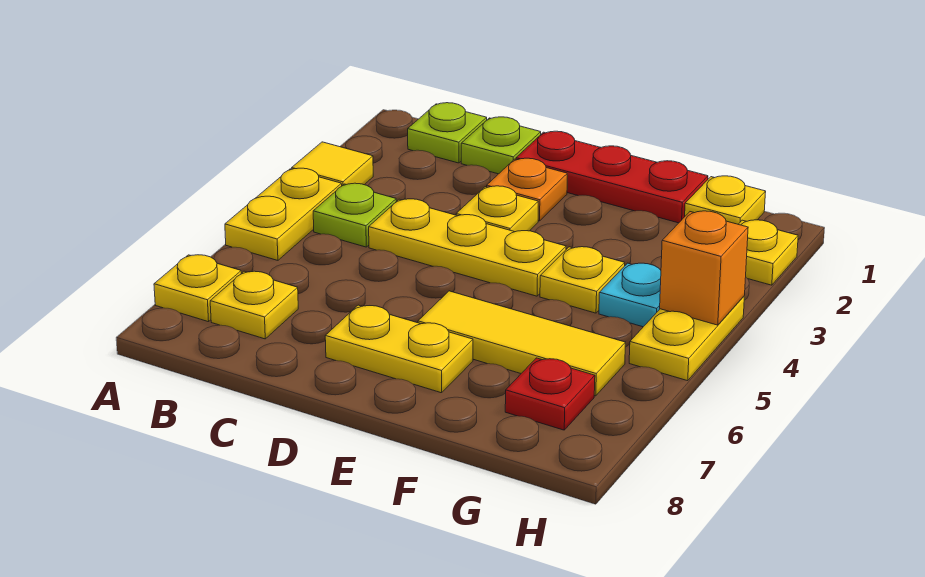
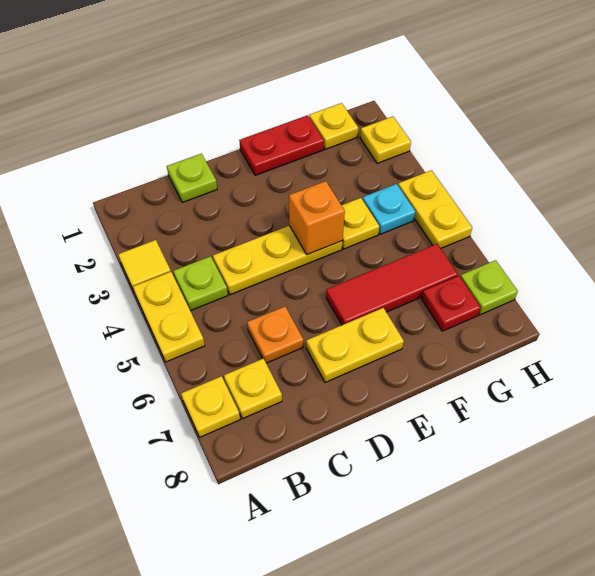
lime 1x1 plate [408,103,487,163] -> lime 1x1 plate moved to [460,260,518,315]
red 1x3 plate [516,131,708,223] -> red 1x2 plate [239,115,324,175]
orange 1x1 plate [487,158,567,221] -> orange 1x1 plate moved to [247,307,304,363]
yellow 1x1 plate [456,186,538,232] -> none
yellow 1x3 tile [418,291,626,396] -> red 1x3 tile [326,244,458,325]
orange 1x1 brick [660,211,748,325] -> orange 1x1 brick moved to [289,181,345,255]

